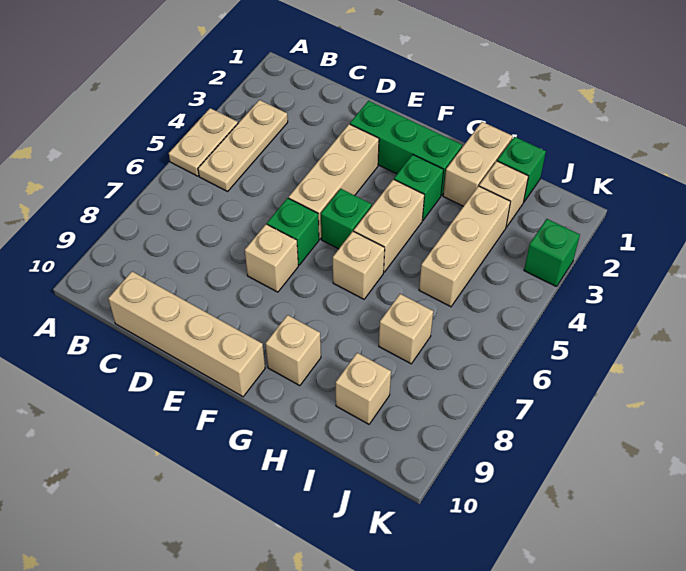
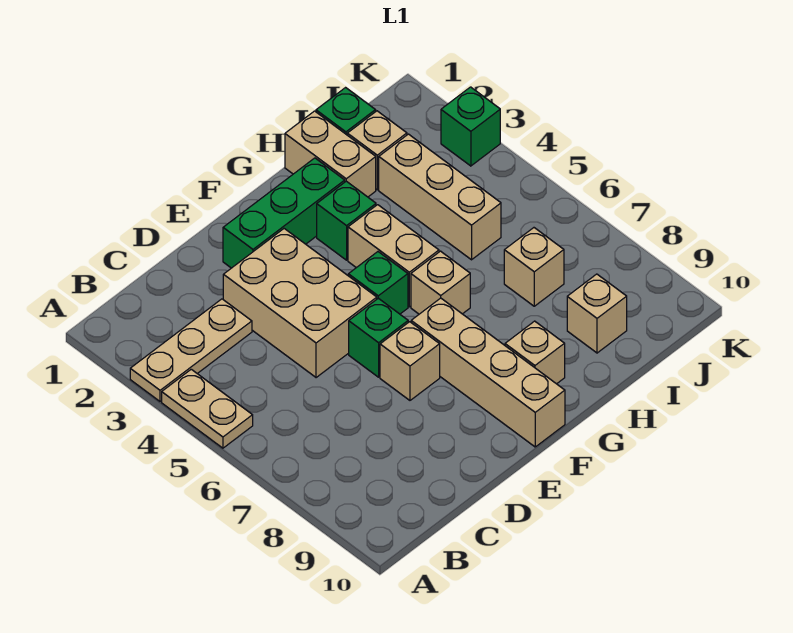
tan 1x3 plate [198,100,288,191] -> tan 1x3 plate turned to [130,299,252,402]
tan 1x4 brick [108,271,265,397] -> tan 1x4 brick turned to [411,298,565,447]
tan 1x3 brick [289,124,379,239] -> tan 2x3 brick [223,229,377,378]

